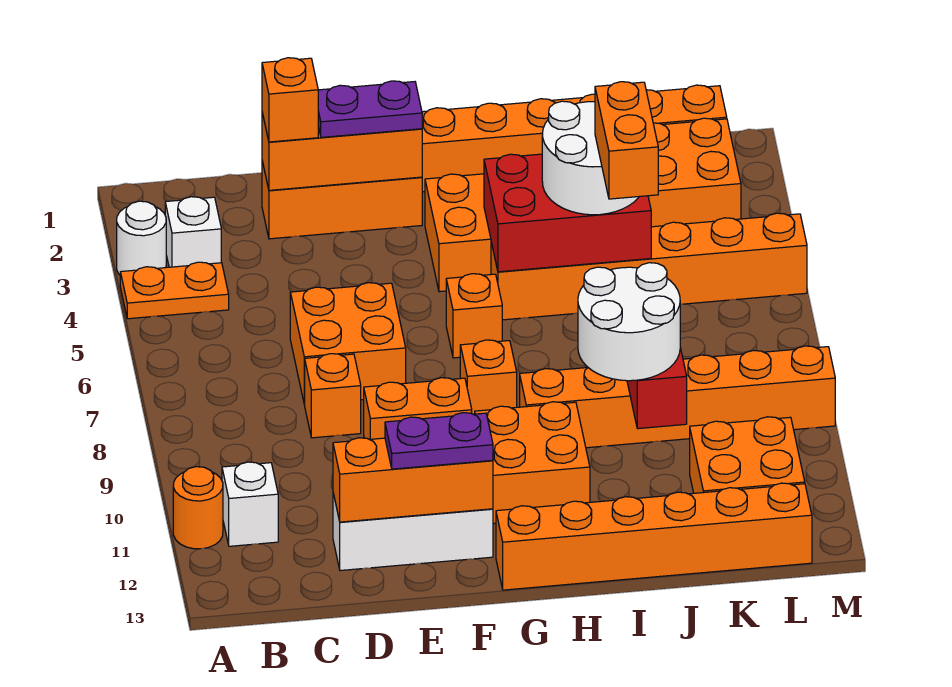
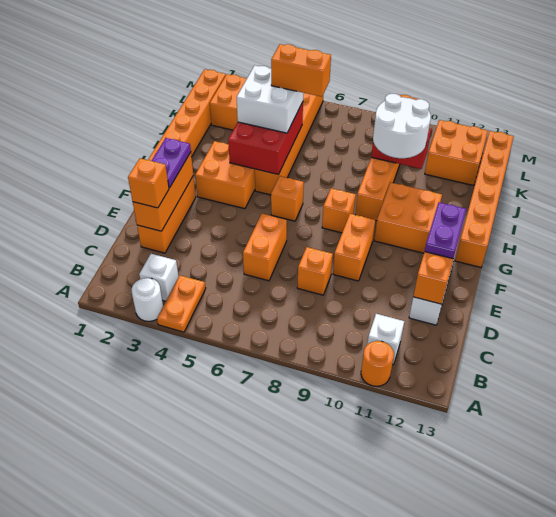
orange 2x2 brick [290,283,406,404] -> orange 1x2 brick [243,214,287,281]
white 2x2 round brick [542,101,639,215] -> white 2x2 brick [237,66,303,133]

